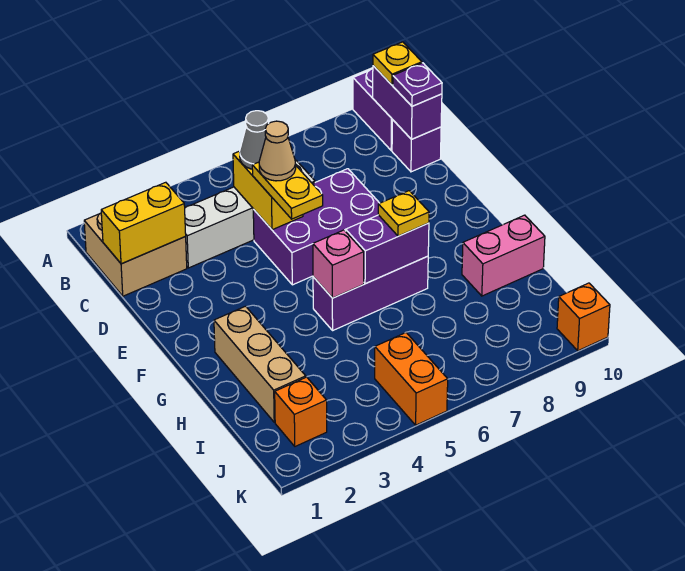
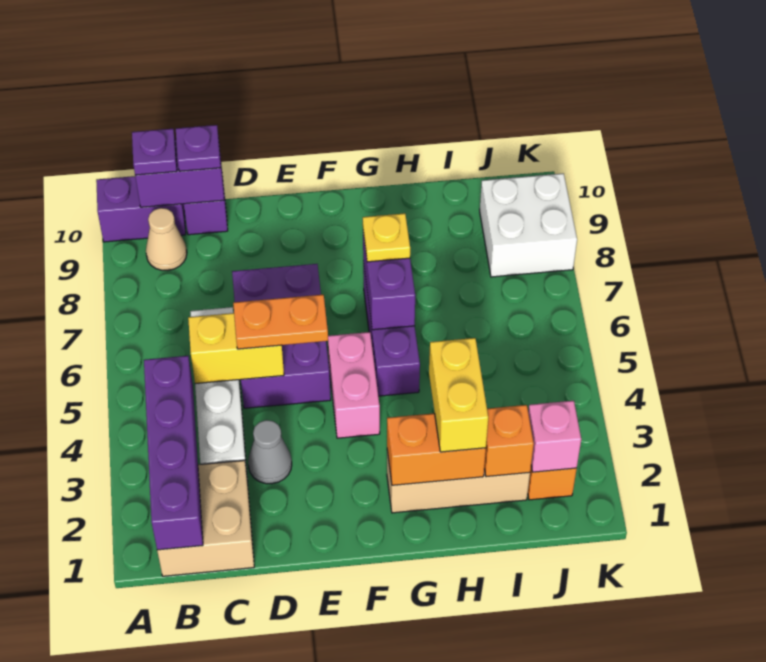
none -> purple 1x4 brick [144,356,203,550]
yellow 1x1 plate [373,42,422,85] -> purple 1x1 plate [132,129,177,175]
yellow 1x2 brick [101,182,186,264] -> yellow 1x2 brick moved to [429,338,488,452]
grey 1x1 cone [240,111,269,169] -> grey 1x1 cone moved to [248,420,292,484]
yellow 1x2 plate [252,162,323,219] -> orange 1x2 plate [233,295,328,349]
tan 1x1 cone [259,121,296,181] -> tan 1x1 cone moved to [146,208,187,270]
pink 1x1 brick [313,230,364,298] -> pink 1x1 brick moved to [528,401,581,472]
pink 1x2 brick [462,215,545,296] -> pink 1x2 brick moved to [328,332,380,438]
orange 1x2 brick [375,333,448,425] -> orange 1x2 brick moved to [387,413,486,485]
none -> white 2x2 brick [480,173,577,277]
orange 1x1 brick [557,283,610,351] -> orange 1x1 brick moved to [484,405,534,477]

